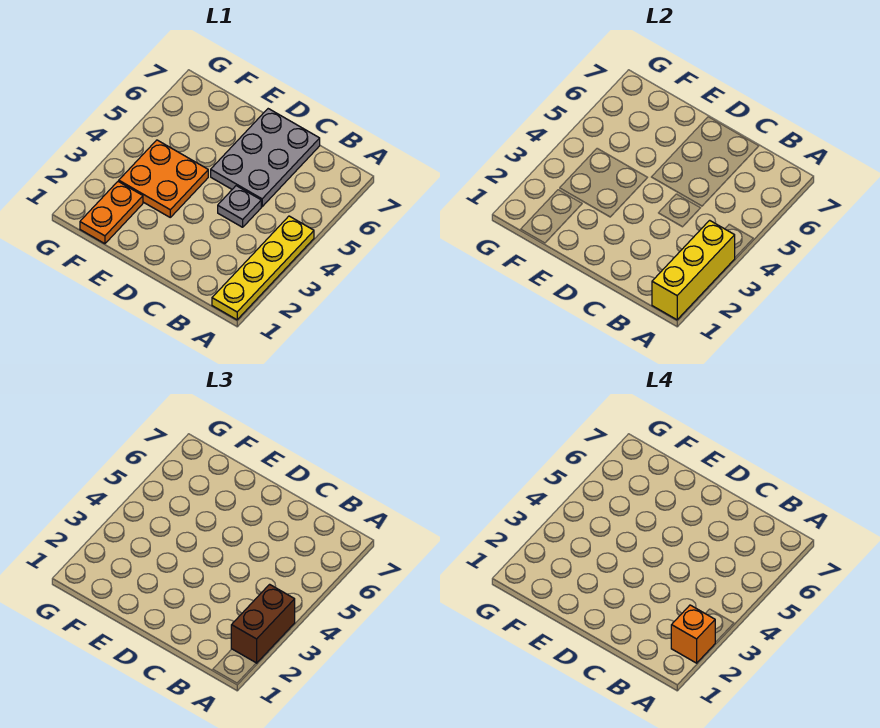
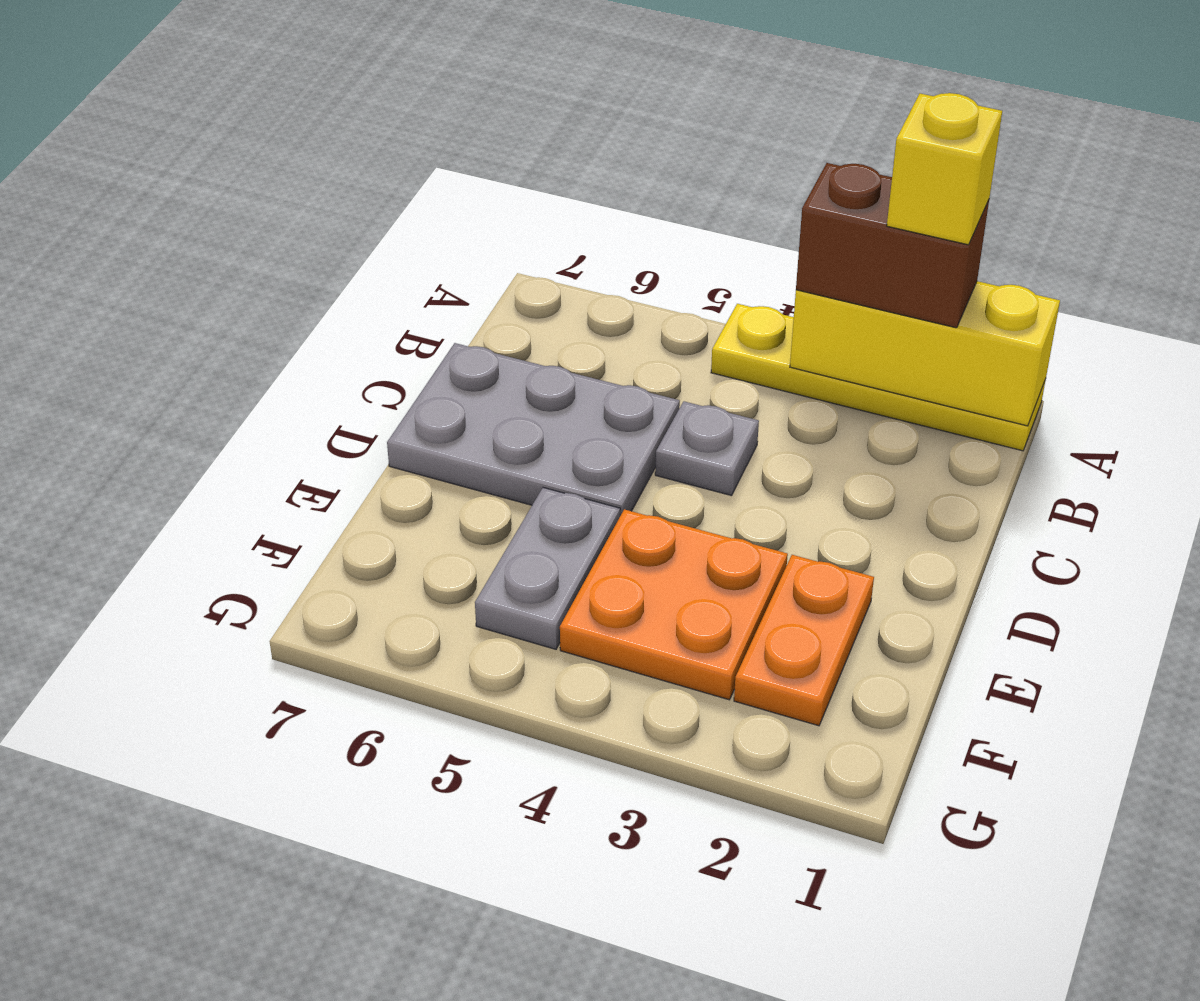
orange 1x1 brick [671,605,715,663] -> yellow 1x1 brick [887,93,1002,245]
none -> grey 1x2 plate [475,488,620,649]
orange 1x2 plate [80,181,143,244] -> orange 1x2 plate turned to [734,555,874,726]

